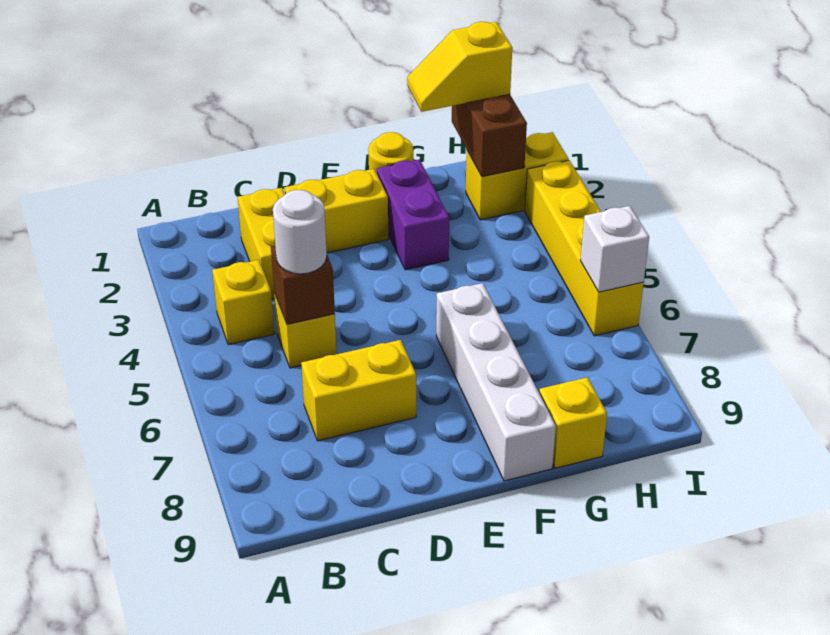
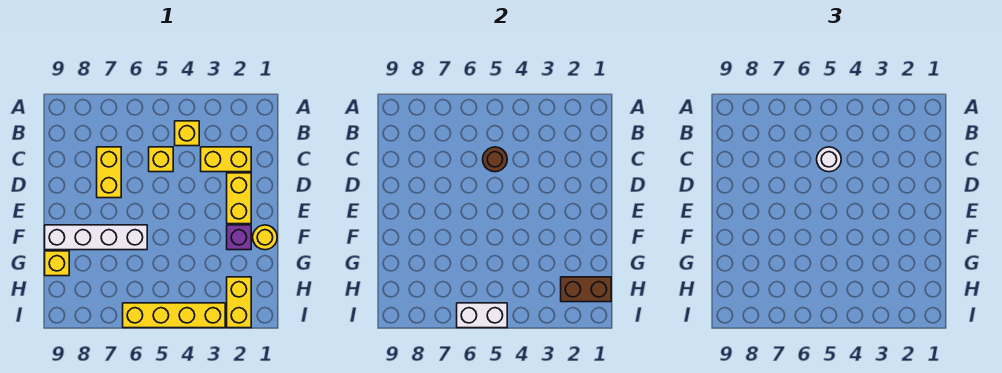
brown 1x1 brick [271,246,335,324] -> brown 1x1 round brick [483,147,507,172]
purple 1x2 brick [377,159,449,270] -> purple 1x1 brick [227,225,251,250]
yellow 1x2 slope [407,22,512,112] -> none
white 1x1 brick [580,206,649,292] -> white 1x2 brick [457,303,507,328]

